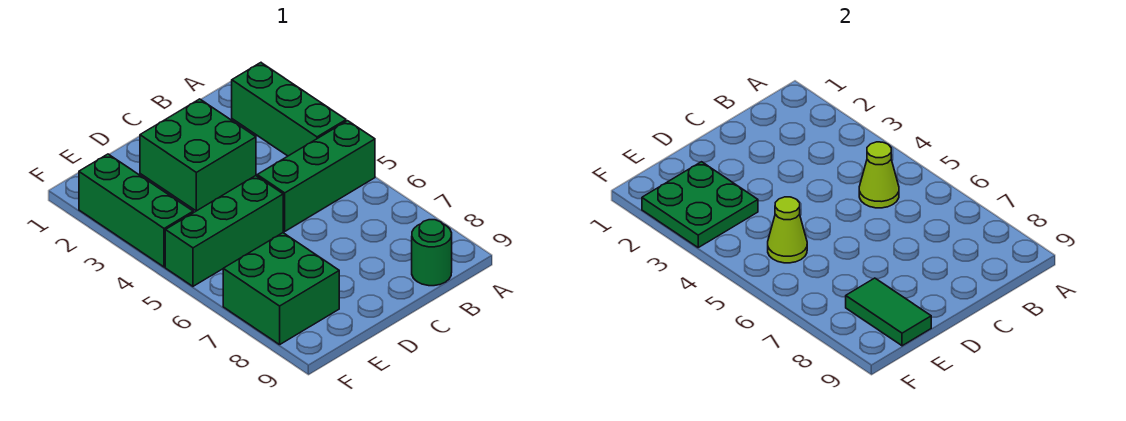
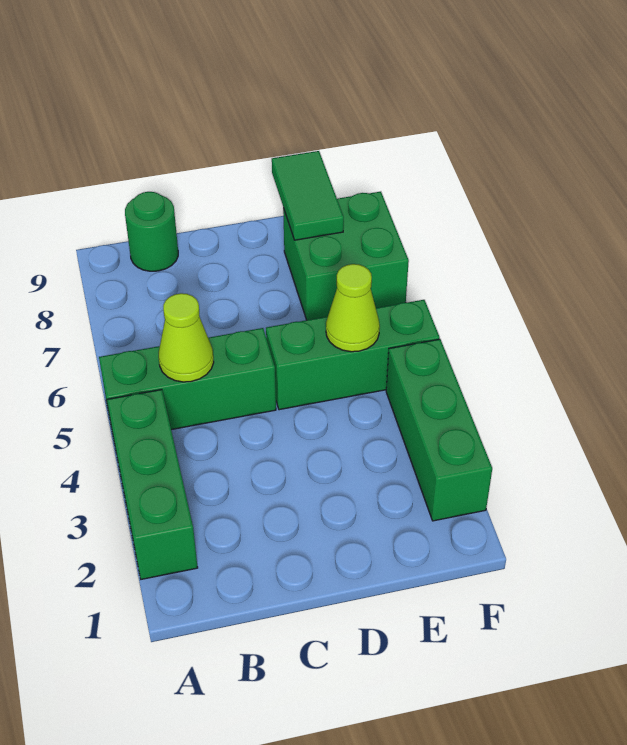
green 2x2 brick [140,99,256,211] -> none
green 2x2 plate [642,162,758,247] -> none

